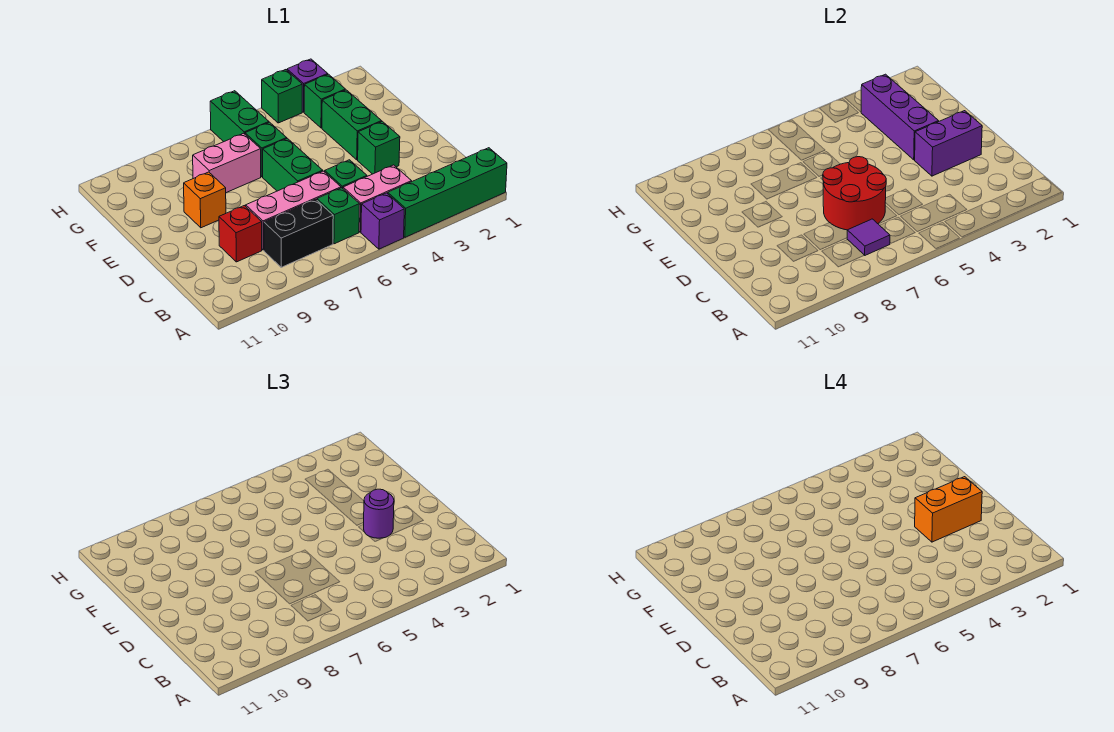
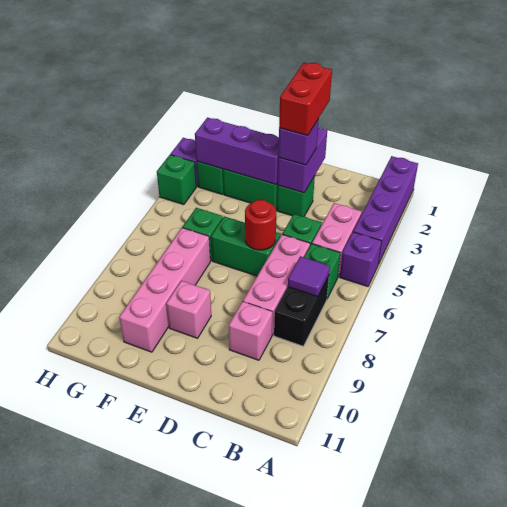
green 1x4 brick [388,148,507,237] -> purple 1x4 brick [353,156,418,264]
red 2x2 round brick [823,157,886,230] -> red 1x1 round brick [245,200,276,250]
red 1x1 brick [219,206,262,262] -> pink 1x1 brick [229,301,272,360]
orange 1x2 brick [915,477,982,542] -> red 1x2 brick [279,63,332,136]
purple 1x1 round brick [364,489,394,538] -> purple 1x1 brick [278,119,319,165]
orange 1x1 brick [184,172,226,228] -> pink 1x1 brick [166,281,211,338]
pink 1x2 brick [193,133,261,193] -> pink 1x4 brick [119,228,210,352]
green 1x2 brick [210,91,269,142] -> none

